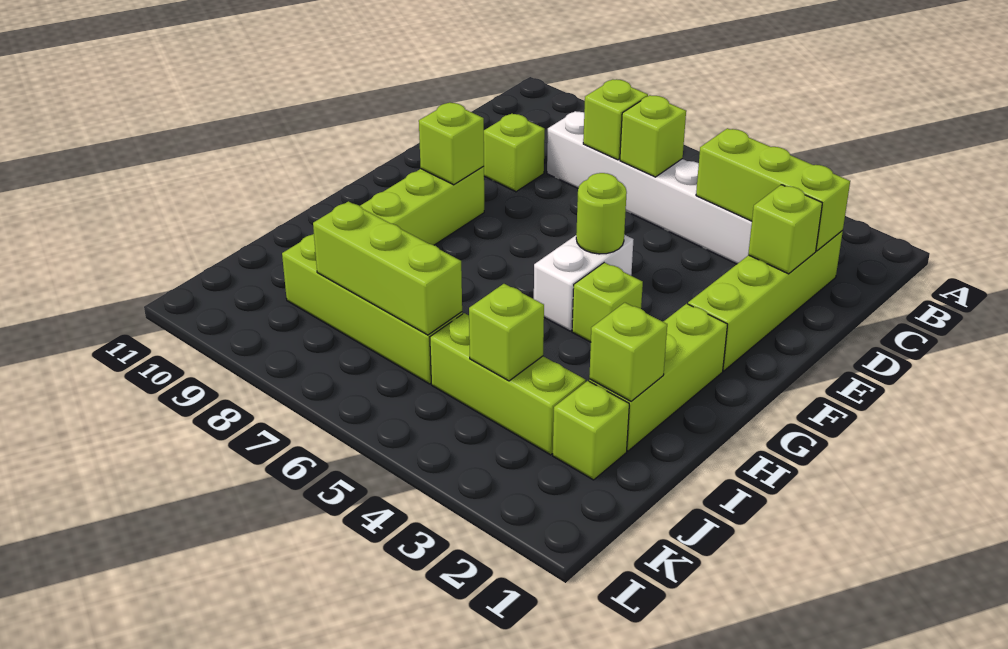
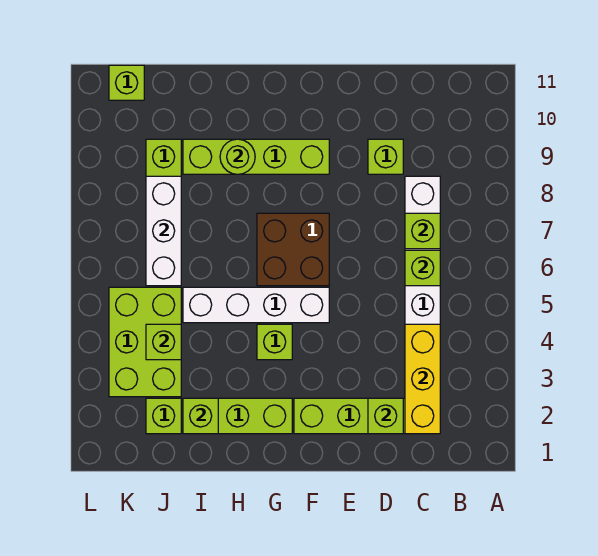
lime 1x3 brick [696,128,850,251] -> yellow 1x3 brick [405,324,440,434]
white 1x2 brick [534,235,634,331] -> white 1x4 brick [183,287,329,323]
lime 1x1 round brick [576,173,627,254] -> lime 1x1 round brick moved to [220,139,255,174]
none -> brown 2x2 brick [257,213,329,286]
lime 1x1 brick [419,102,484,185] -> lime 1x1 brick moved to [109,65,144,100]
lime 1x3 brick [430,313,586,455] -> lime 2x3 brick [109,287,181,397]
lime 1x3 brick [313,201,462,335] -> white 1x3 brick [146,176,181,286]

